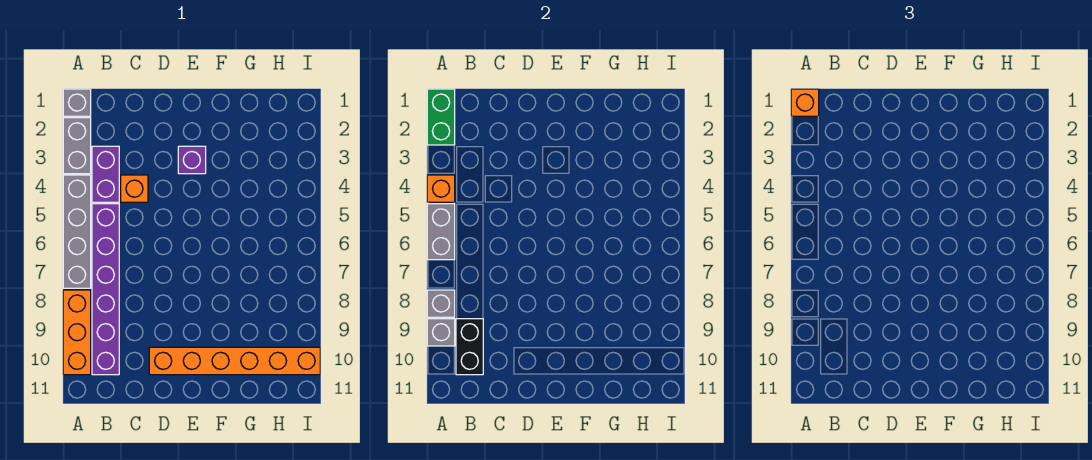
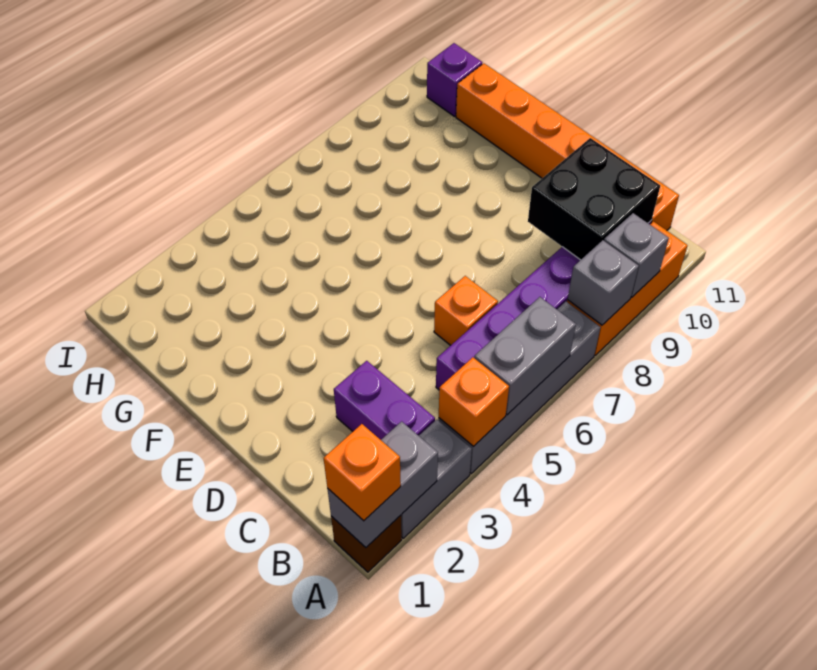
grey 1x1 brick [63,89,91,116] -> brown 1x1 brick [331,515,402,572]
green 1x2 brick [427,89,455,145] -> grey 1x2 brick [327,422,438,547]
purple 1x2 brick [92,146,119,202] -> purple 1x2 brick turned to [334,361,435,440]
black 1x2 brick [456,319,483,375] -> black 2x2 brick [528,138,660,260]
orange 1x1 brick [121,175,148,202] -> orange 1x1 brick moved to [434,276,498,345]
orange 1x6 brick [149,347,320,375] -> orange 1x6 brick moved to [456,64,679,230]
purple 1x1 brick [178,146,206,174] -> purple 1x1 brick moved to [427,43,482,116]

